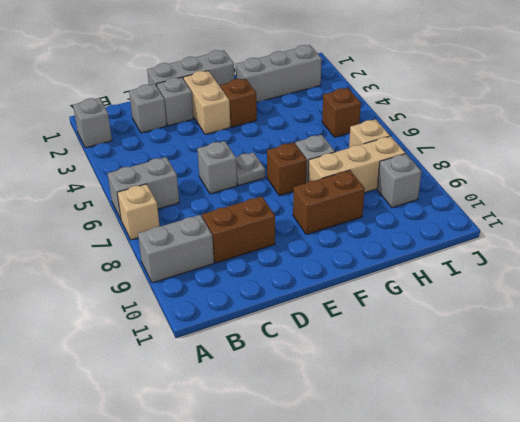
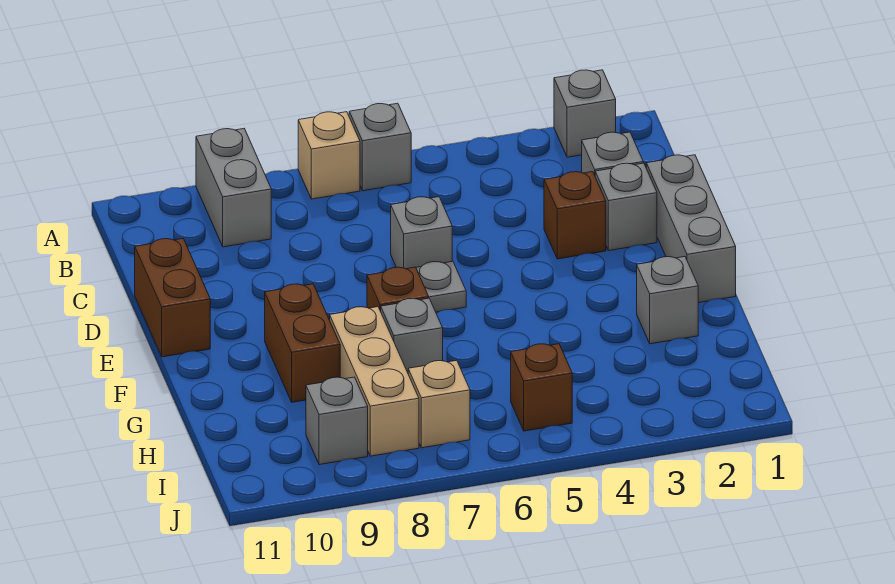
grey 1x2 brick [108,157,179,219] -> grey 1x1 brick [349,103,411,191]
brown 1x2 brick [202,196,275,263] -> brown 1x2 brick moved to [135,239,210,357]
tan 1x2 brick [183,71,230,134] -> none
brown 1x1 brick [220,79,257,127] -> brown 1x1 brick moved to [544,172,606,259]
grey 1x3 brick [236,45,322,102] -> grey 1x1 brick [637,257,698,344]

